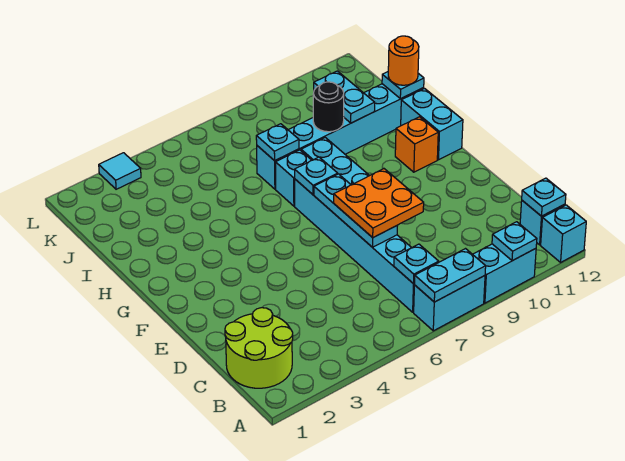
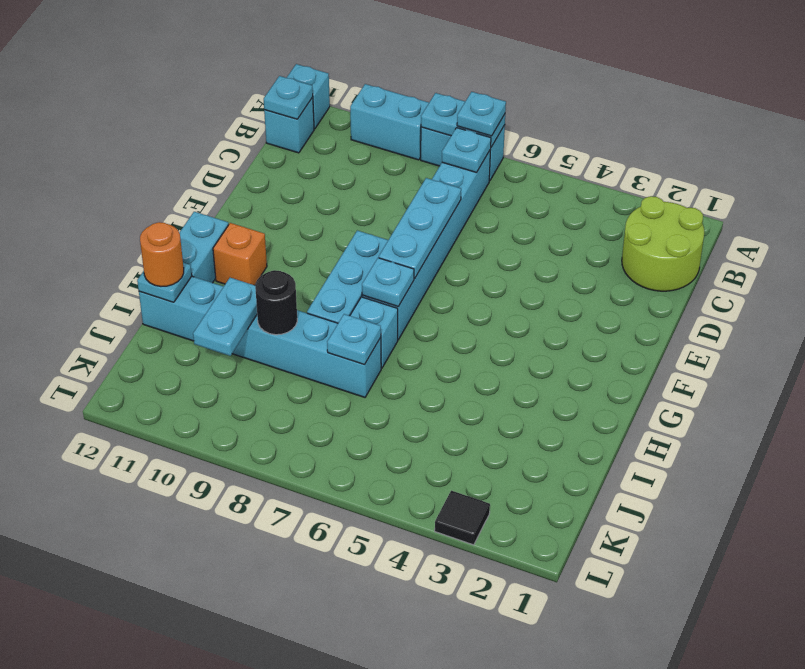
cyan 1x1 plate [492,222,537,261] -> cyan 1x1 plate moved to [457,92,506,136]
orange 2x2 plate [334,169,424,238] -> none
cyan 1x1 tile [99,153,141,189] -> black 1x1 tile [435,491,490,545]

